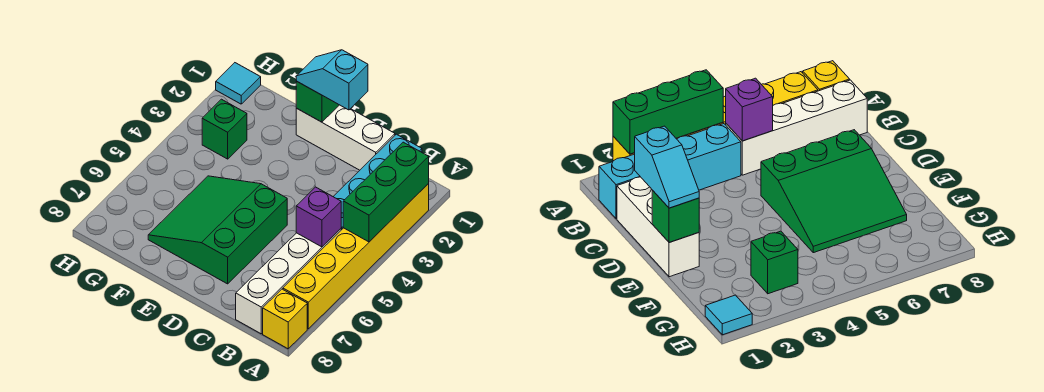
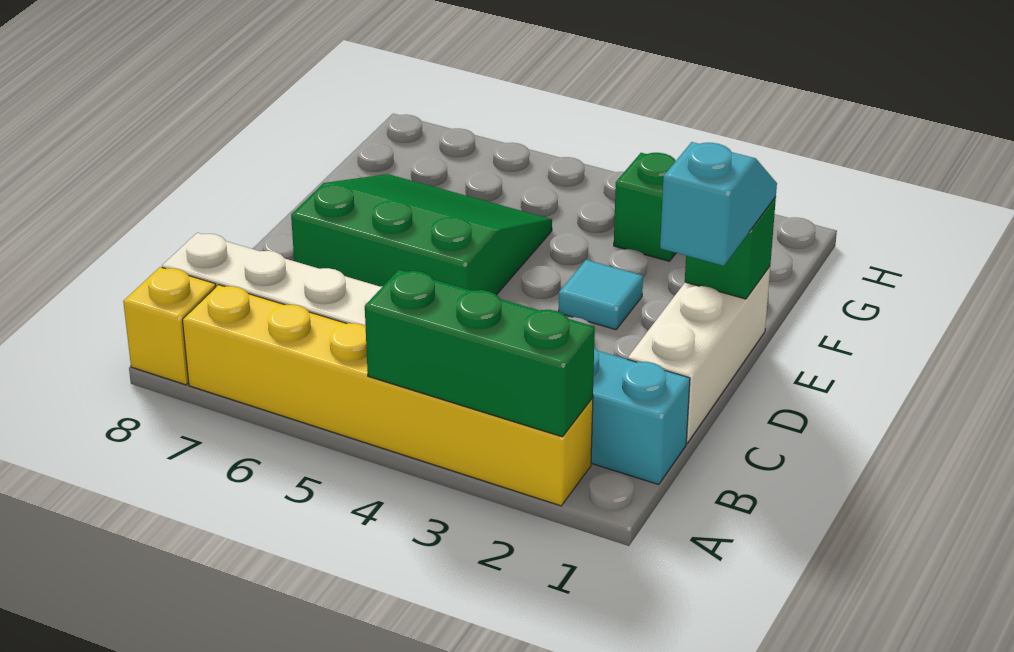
purple 1x1 brick [296,187,341,247] -> none
cyan 1x1 tile [216,63,261,104] -> cyan 1x1 tile moved to [559,260,643,330]

